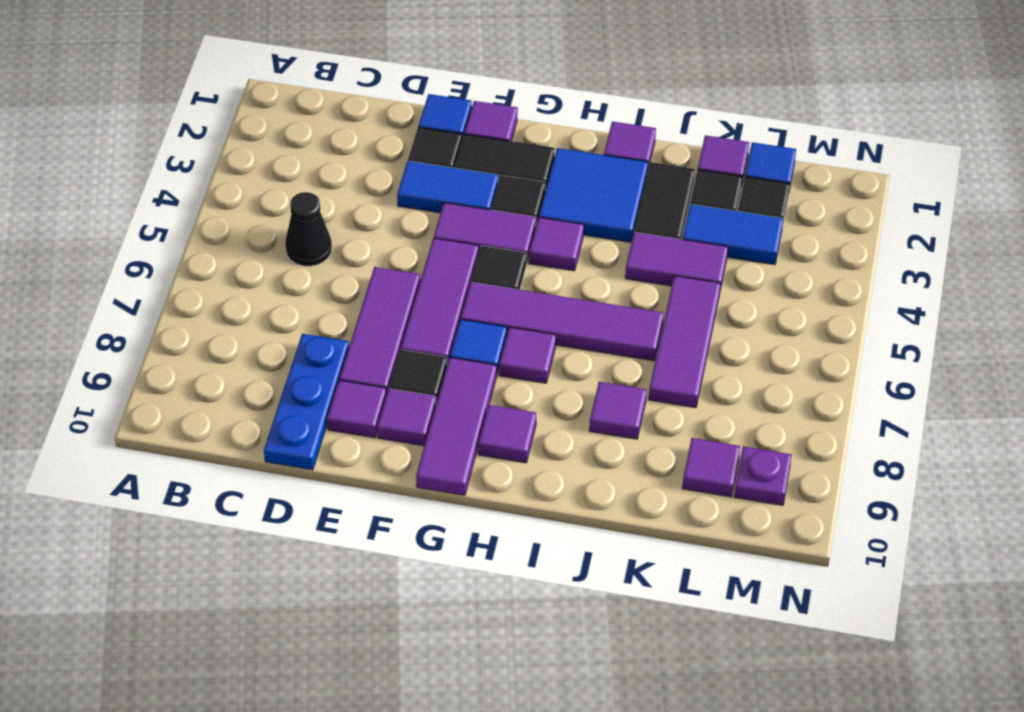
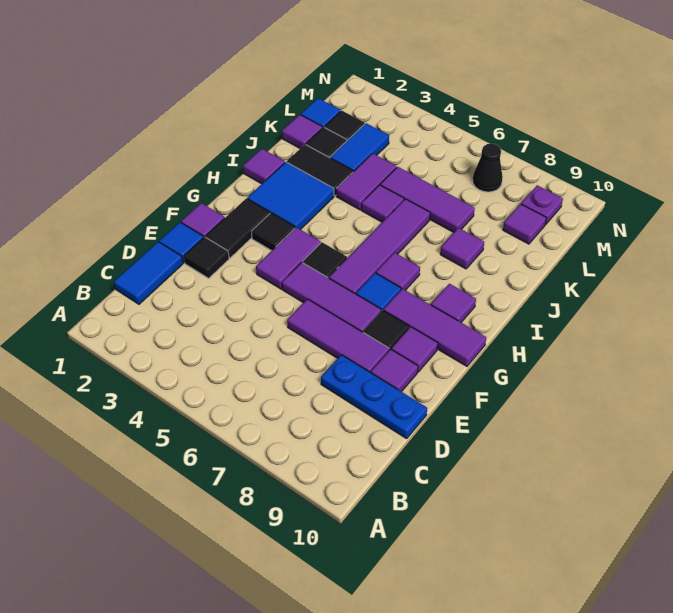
black 1x1 cone [285,192,332,266] -> black 1x1 cone moved to [472,144,503,192]
blue 1x2 tile [397,161,498,213] -> blue 1x2 tile moved to [114,242,183,304]
purple 1x1 tile [529,217,584,271] -> purple 1x1 tile moved to [361,185,404,222]

